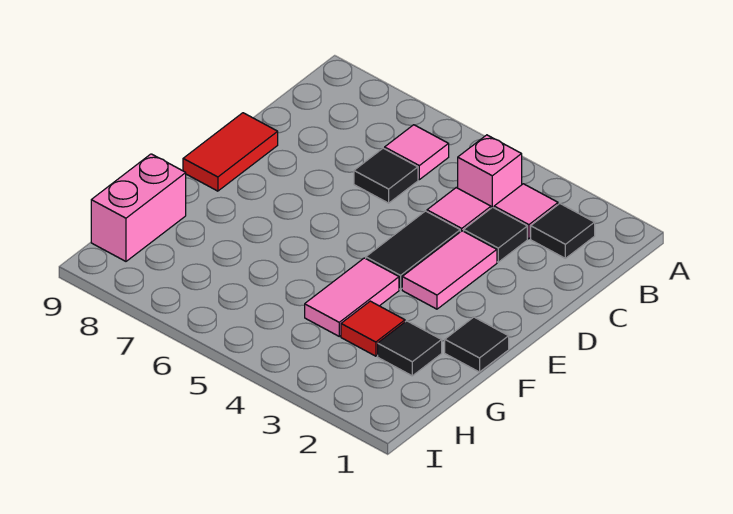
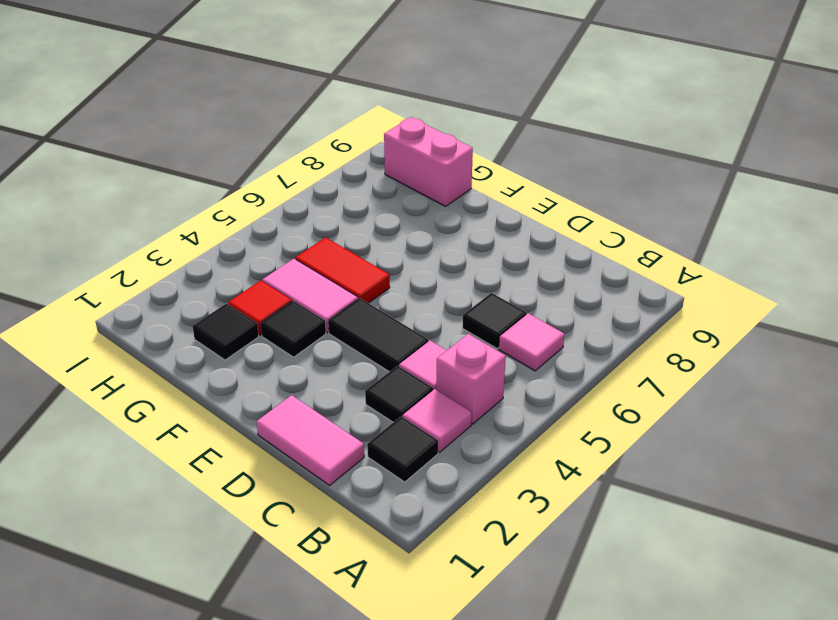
pink 1x2 tile [402,231,497,309] -> pink 1x2 tile moved to [257,395,364,485]
red 1x2 tile [183,113,278,191] -> red 1x2 tile moved to [295,238,390,303]
black 1x1 tile [445,317,509,372] -> black 1x1 tile moved to [261,301,326,357]

